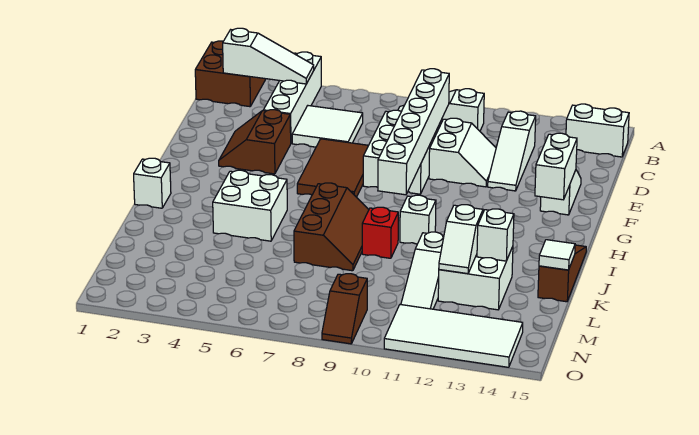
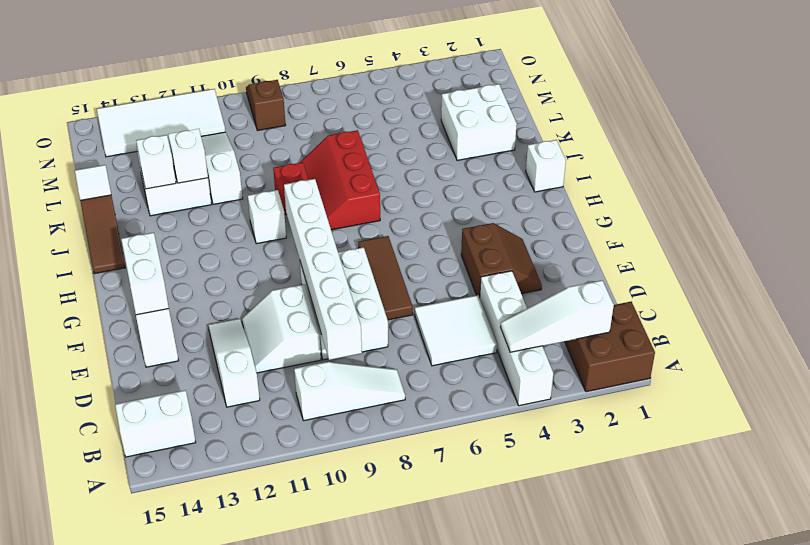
brown 2x3 tile [297,139,368,197] -> brown 1x3 tile [358,236,413,320]
white 2x2 brick [213,170,287,241] -> white 2x2 brick moved to [441,84,517,160]
brown 2x3 slope [294,183,369,271] -> red 2x3 slope [300,130,380,230]

